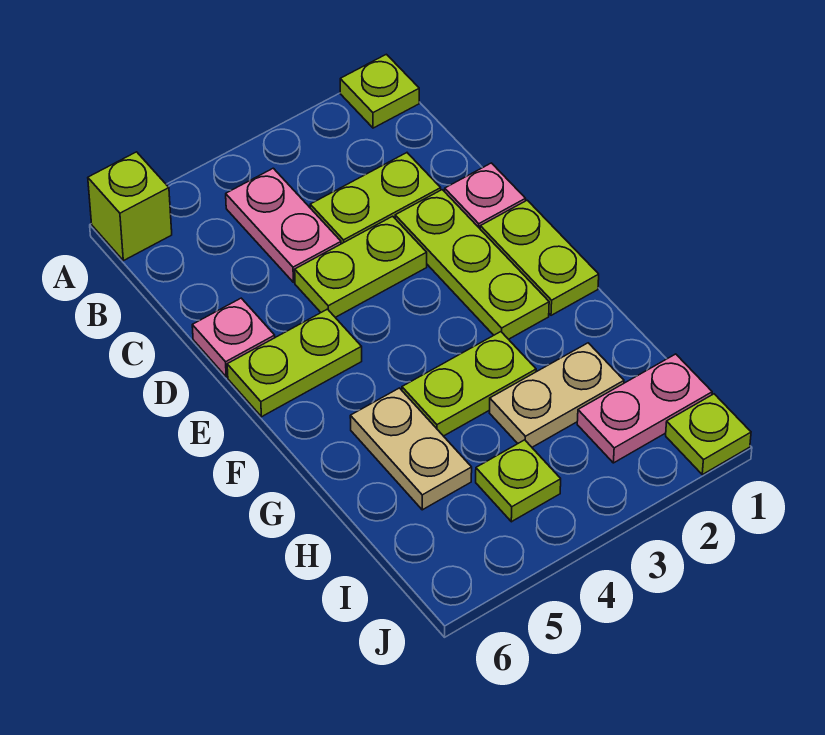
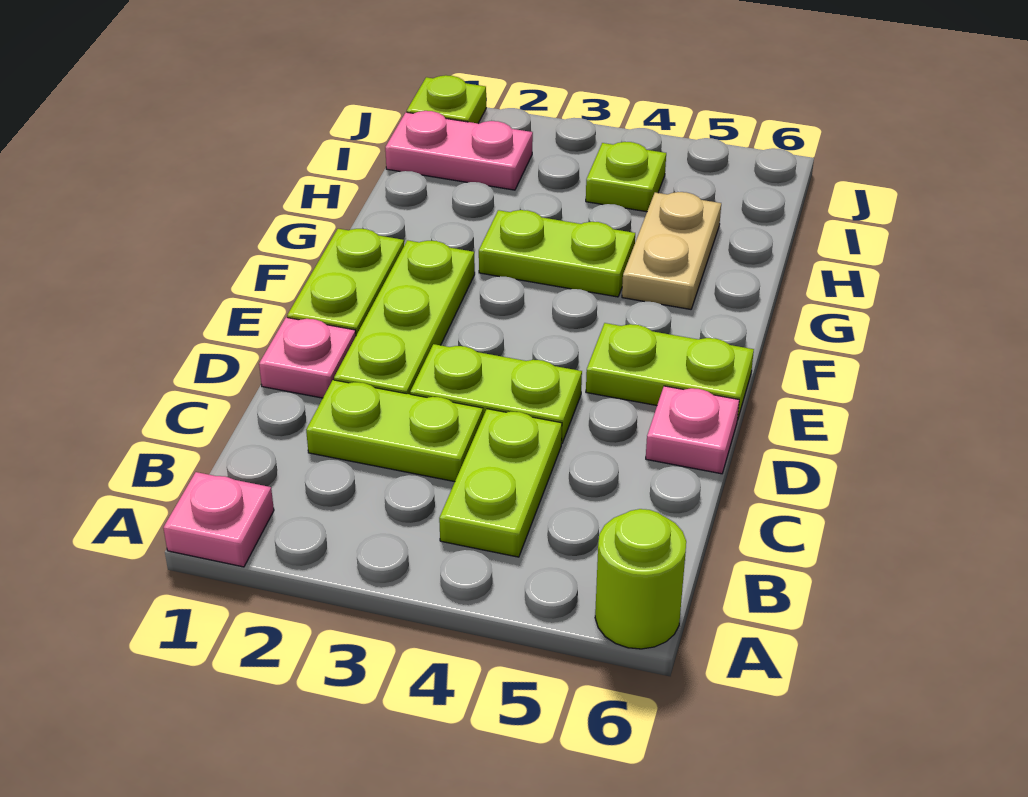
lime 1x1 plate [340,54,419,128] -> pink 1x1 plate [163,472,274,567]
lime 1x1 brick [88,152,172,261] -> lime 1x1 round brick [595,509,686,649]
pink 1x2 plate [226,168,341,282] -> lime 1x2 plate [439,409,562,557]
tan 1x2 plate [490,343,624,447] -> none

